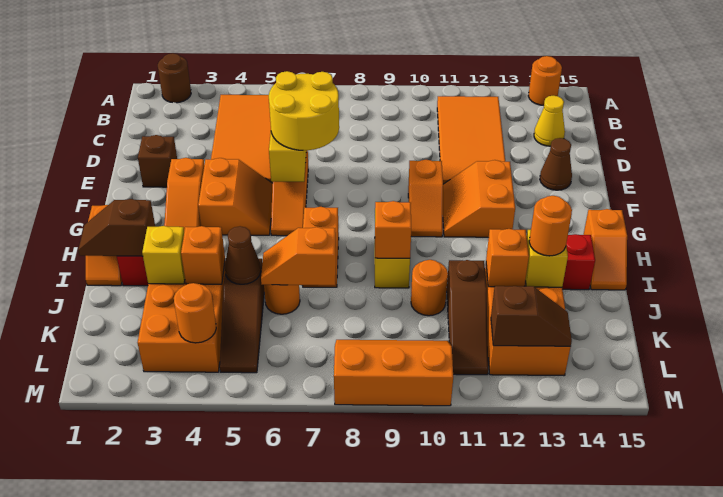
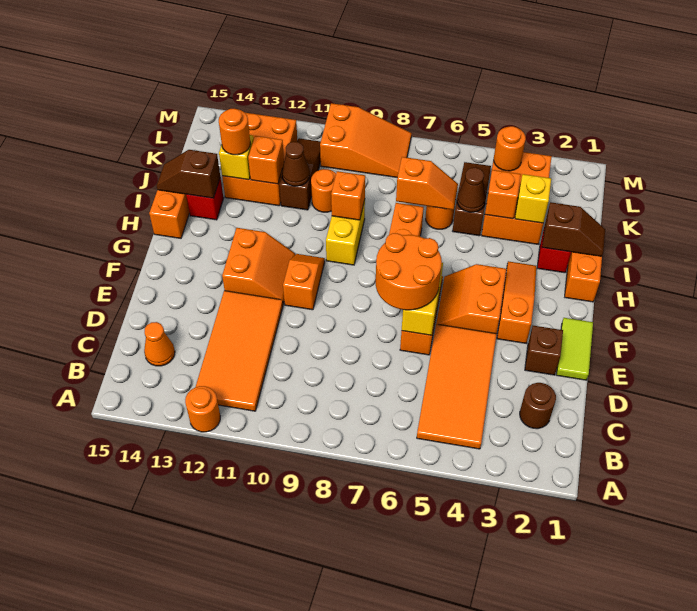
brown 1x1 round brick [158,53,191,103] -> brown 1x1 round brick moved to [520,383,556,429]
orange 1x1 round brick [528,56,562,105] -> orange 1x1 round brick moved to [185,386,220,432]
yellow 1x1 cone [534,96,565,146] -> orange 1x1 cone [144,322,175,366]
none -> lime 1x2 tile [556,318,593,380]
yellow 2x2 round brick [269,71,339,151] -> orange 2x2 round brick [376,233,442,310]
brown 1x1 cone [540,138,572,190] -> brown 1x1 cone moved to [282,142,310,186]
orange 2x3 slope [334,340,453,406] -> orange 2x3 slope turned to [320,103,412,177]
brown 1x2 slope [491,286,572,346] -> brown 1x2 slope moved to [157,150,220,198]

